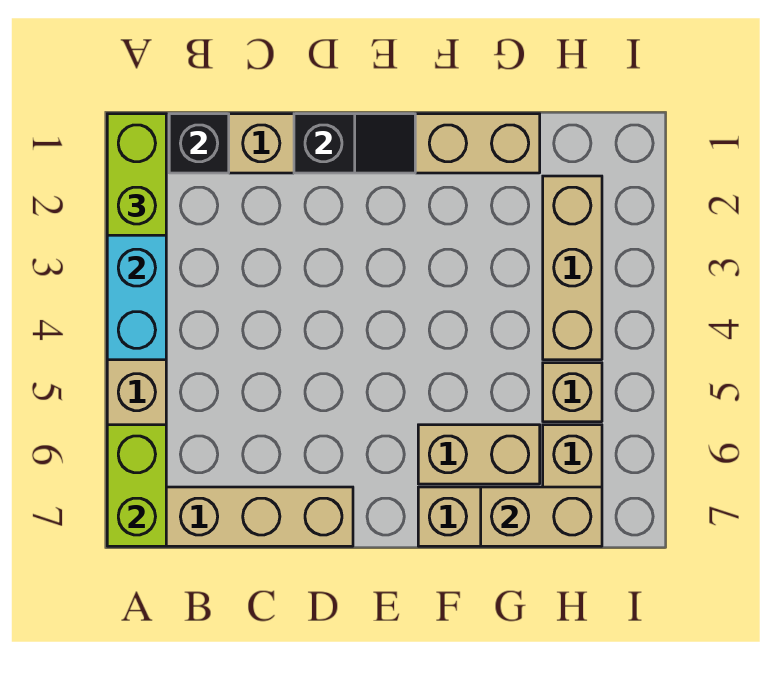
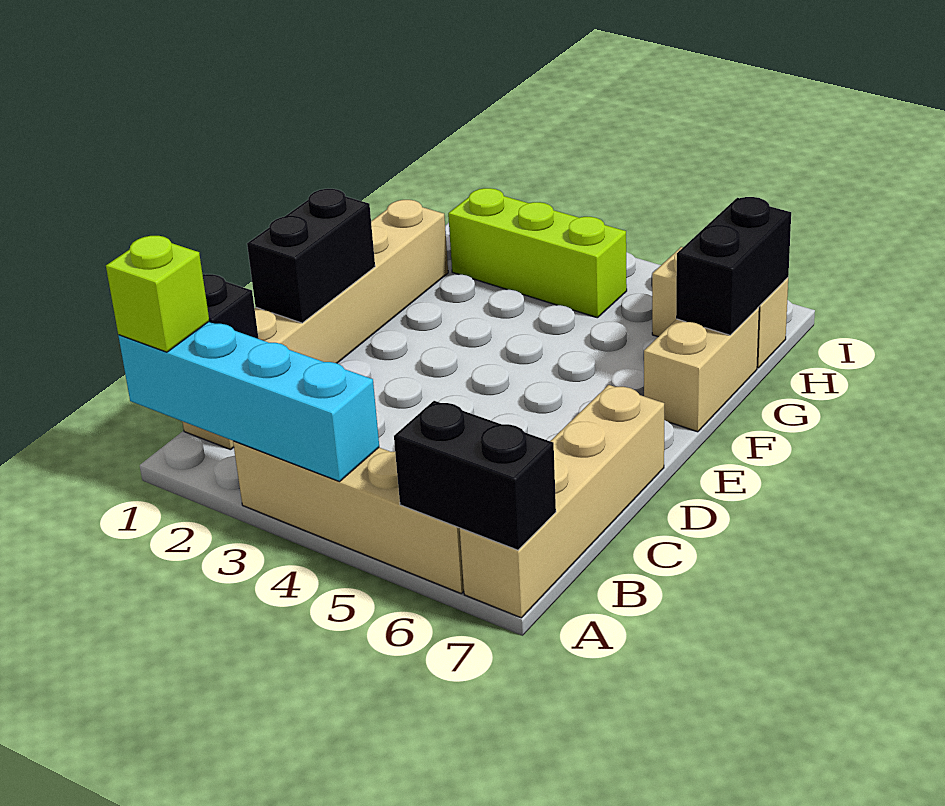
lime 1x2 brick [107,114,166,235] -> lime 1x1 brick [106,236,209,352]
lime 1x2 brick [107,425,166,546] -> black 1x2 brick [394,401,556,550]
black 1x2 slope [294,114,415,173] -> black 1x2 brick [247,189,375,323]
tan 1x2 brick [418,425,540,484] -> none
tan 1x2 brick [481,487,602,546] -> black 1x2 brick [676,197,791,335]
tan 1x3 brick [543,176,602,360] -> lime 1x3 brick [448,188,627,318]
tan 1x1 brick [543,363,602,422] -> none

